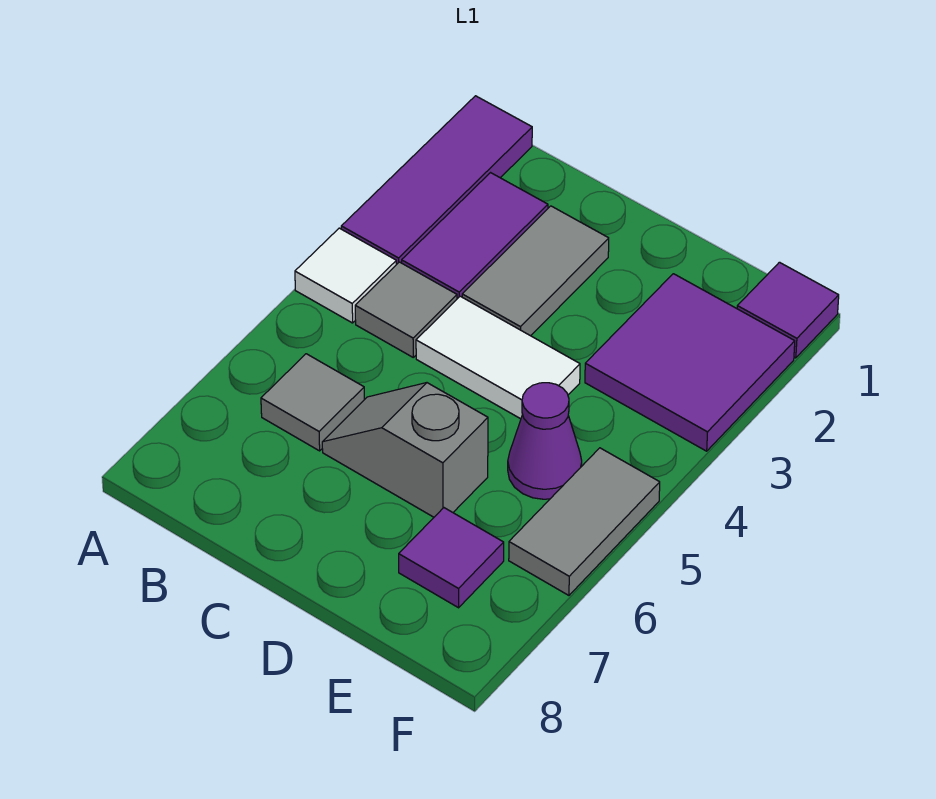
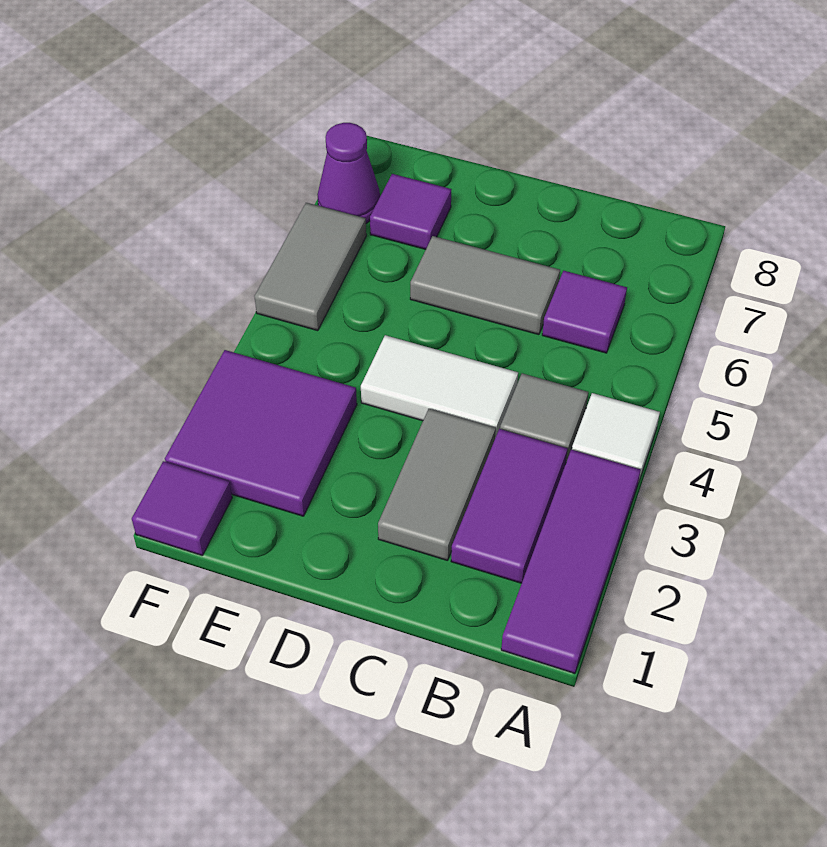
grey 1x1 tile [261,354,364,451] -> purple 1x1 tile [542,271,627,353]
grey 1x2 slope [322,383,488,517] -> grey 1x2 tile [410,236,560,335]
purple 1x1 cone [508,383,582,499] -> purple 1x1 cone moved to [317,123,380,223]

